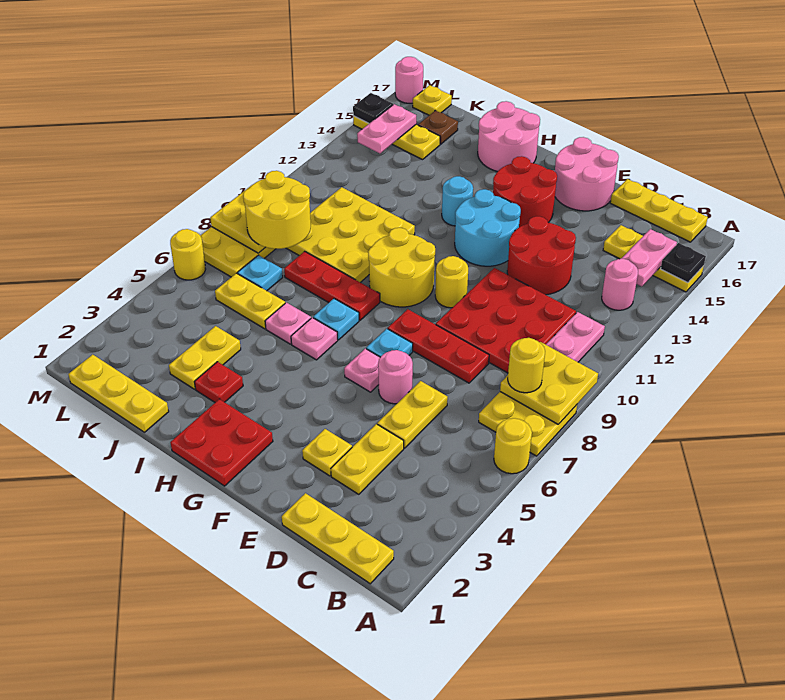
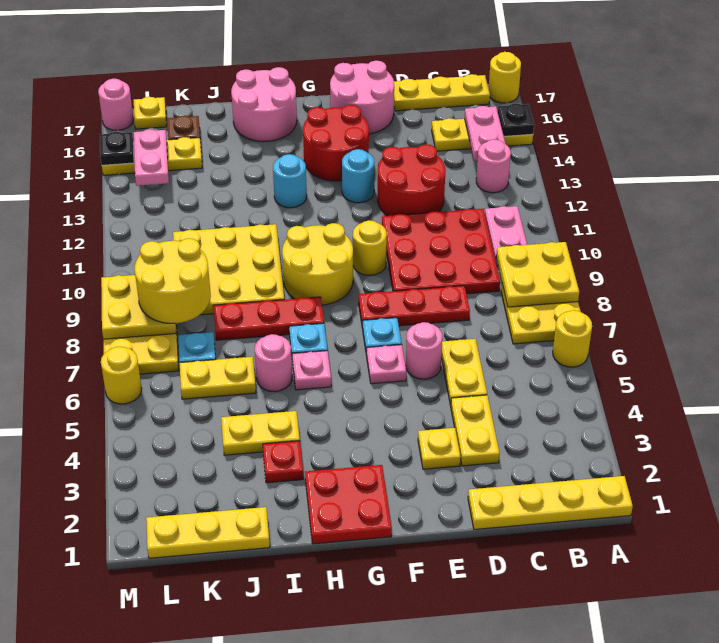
yellow 1x3 plate [282,493,394,584] -> yellow 1x4 plate [468,476,633,529]
yellow 1x1 round brick [508,338,545,393] -> yellow 1x1 round brick moved to [489,52,521,103]
cyan 2x2 round brick [455,189,521,266] -> cyan 1x1 round brick [342,149,374,203]
pink 1x1 plate [265,303,311,344] -> pink 1x1 round brick [255,334,292,392]
yellow 1x2 plate [169,326,241,389] -> yellow 1x2 plate turned to [221,411,300,455]

